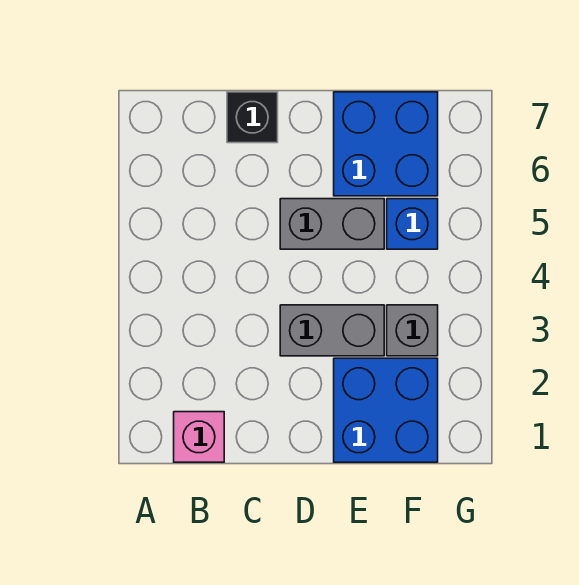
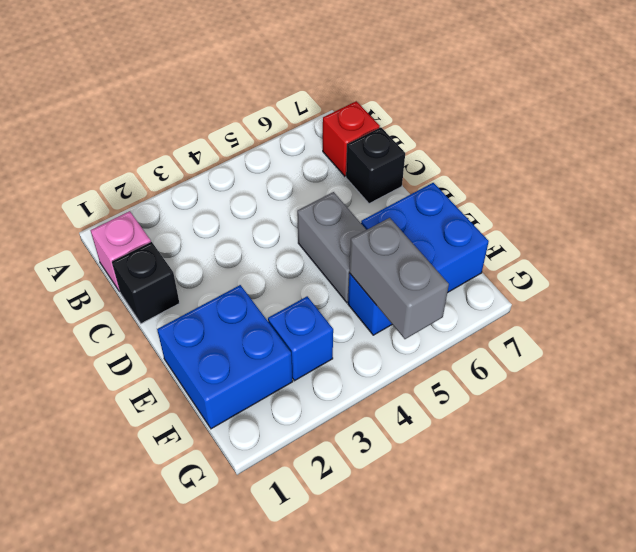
none -> red 1x1 brick [323,101,380,176]
none -> black 1x1 brick [112,242,179,324]
grey 1x2 brick [280,305,384,356] -> grey 1x2 brick moved to [349,218,449,339]
grey 1x1 brick [387,305,438,356] -> blue 1x1 brick [268,296,333,381]

